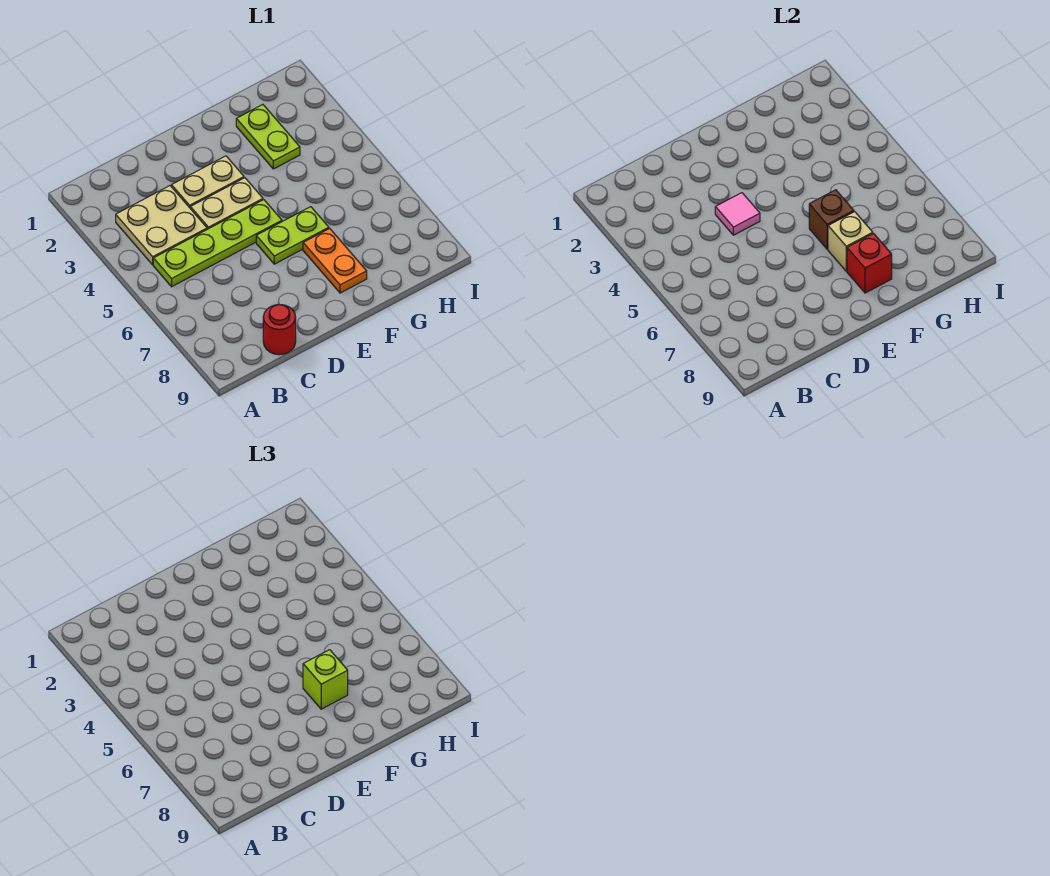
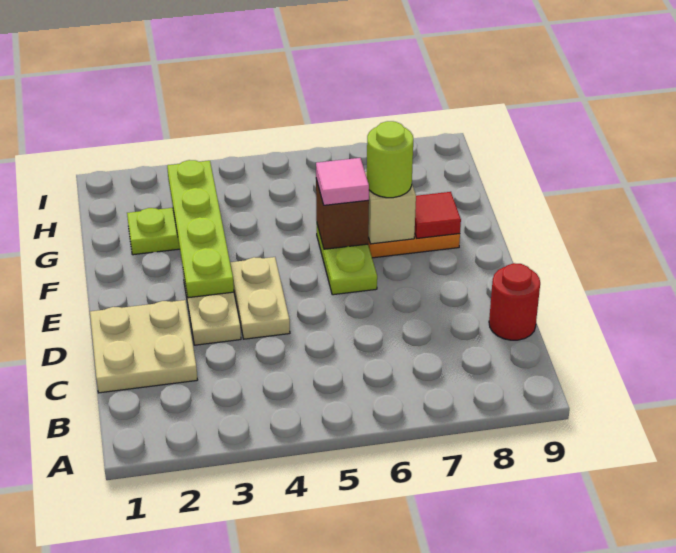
tan 2x2 plate [116,186,207,265] -> tan 2x2 plate moved to [90,300,197,393]
lime 1x4 plate [153,200,282,287] -> lime 1x4 plate moved to [167,160,234,298]
pink 1x1 tile [715,193,760,235] -> pink 1x1 tile moved to [316,158,369,205]
lime 1x1 brick [303,650,348,709] -> lime 1x1 round brick [367,121,413,198]
red 1x1 brick [847,233,892,293] -> red 1x1 tile [415,192,461,238]

